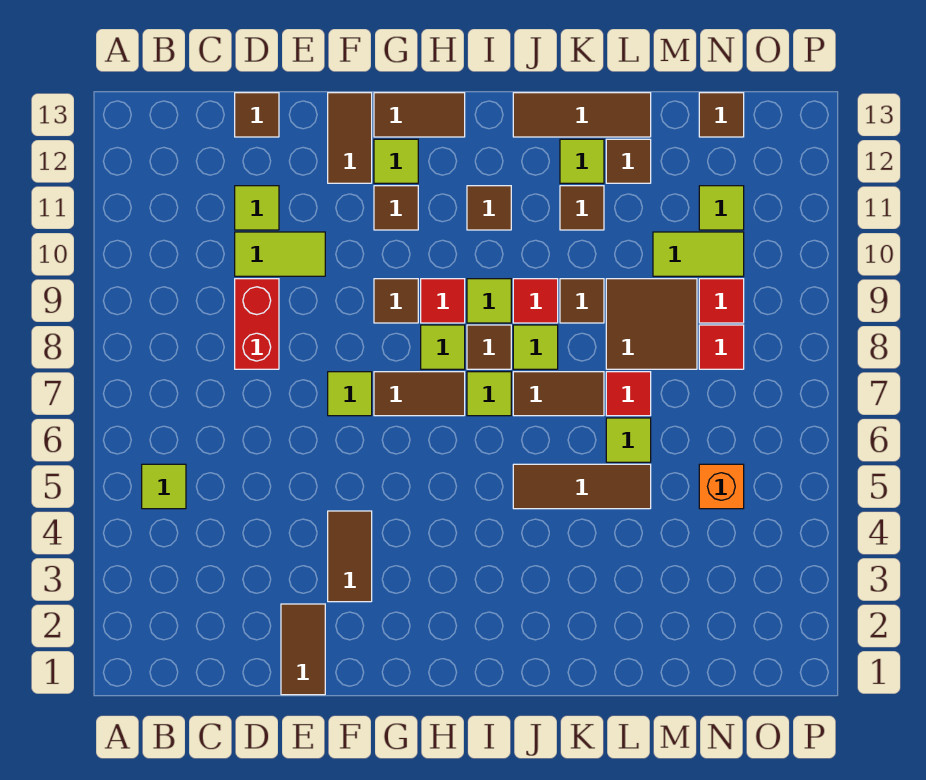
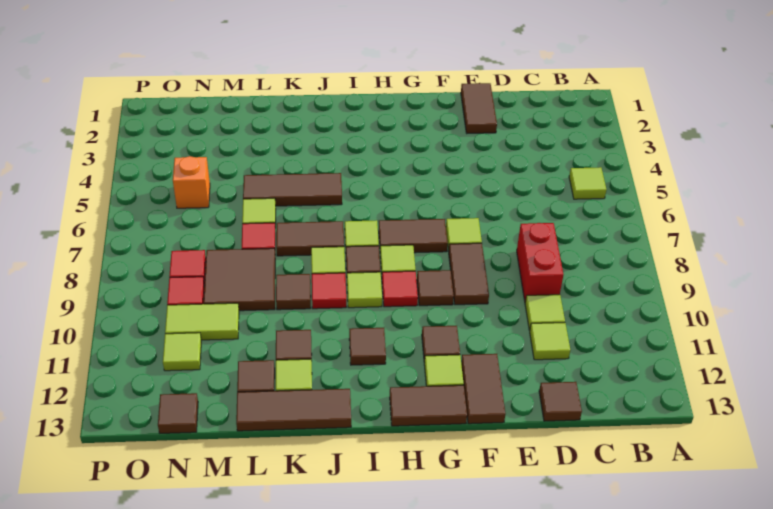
lime 1x2 tile [235,232,325,276] -> lime 1x1 tile [525,295,565,331]
brown 1x2 tile [328,511,372,602] -> brown 1x2 tile moved to [449,243,489,305]

